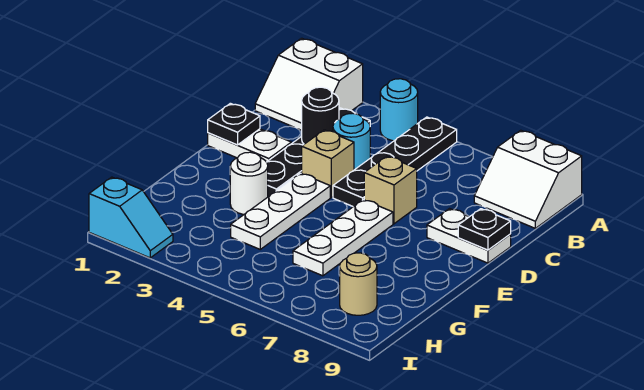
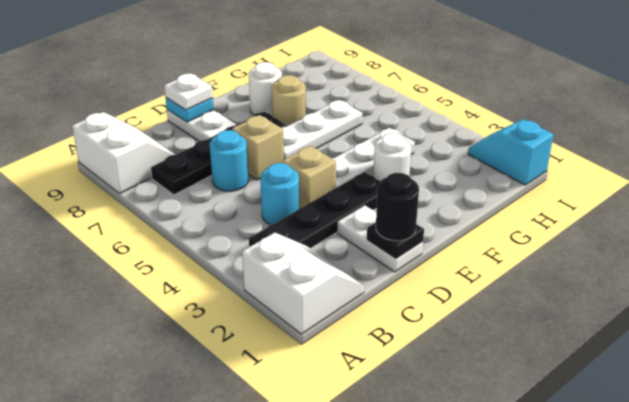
cyan 1x1 round brick [380,79,418,141] -> cyan 1x1 round brick moved to [210,130,248,191]
black 1x4 plate [333,117,457,207] -> black 1x4 plate moved to [151,112,287,194]
black 1x1 round brick [302,87,339,144] -> black 1x1 round brick moved to [376,173,419,241]
black 1x1 plate [458,209,511,250] -> cyan 1x1 plate [166,98,214,122]
none -> white 1x1 plate [164,74,213,110]
none -> white 1x1 round brick [249,62,282,116]
tan 1x1 round brick [340,253,377,315] -> tan 1x1 round brick moved to [272,75,306,126]

